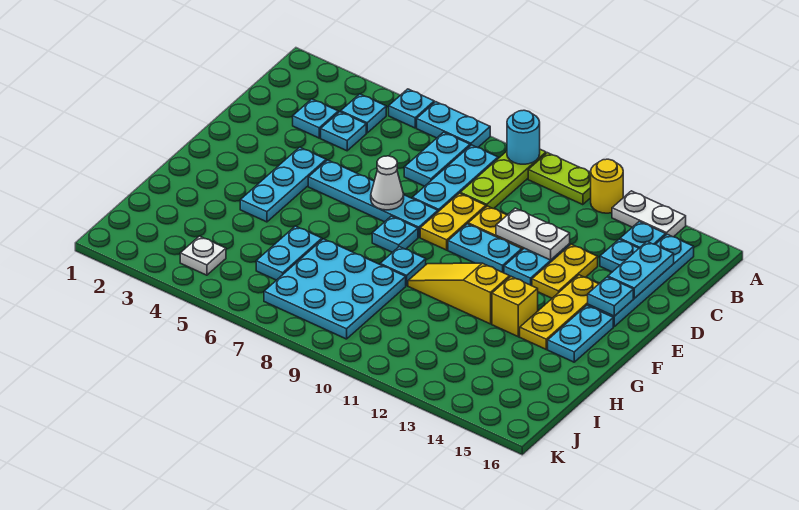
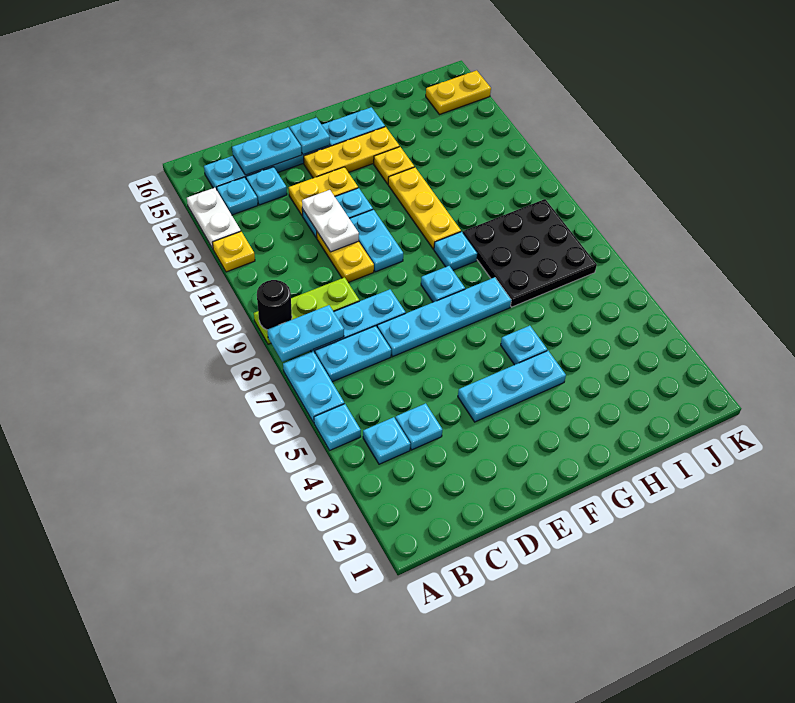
cyan 1x1 round brick [507,110,540,164] -> black 1x1 round brick [257,280,292,330]
lime 1x2 plate [528,153,591,205] -> none
yellow 1x1 round brick [591,159,623,213] -> yellow 1x1 plate [212,232,255,272]
cyan 1x1 plate [293,99,338,138] -> cyan 1x1 plate moved to [501,326,547,365]
yellow 1x2 plate [420,193,486,250] -> yellow 1x2 plate moved to [426,70,491,115]
cyan 1x4 plate [308,160,438,237] -> cyan 1x4 plate turned to [377,277,511,357]
white 1x1 cone [371,156,404,210] -> none
yellow 1x3 slope [408,263,510,324] -> yellow 1x3 plate [388,167,461,249]
yellow 1x1 brick [492,277,538,337] -> yellow 1x1 plate [374,147,414,184]
cyan 1x2 plate [256,226,322,280] -> cyan 1x2 plate moved to [268,305,344,362]
cyan 3x3 plate [264,239,406,339] -> black 3x3 plate [463,199,597,307]
white 1x1 plate [180,236,226,275] -> none

